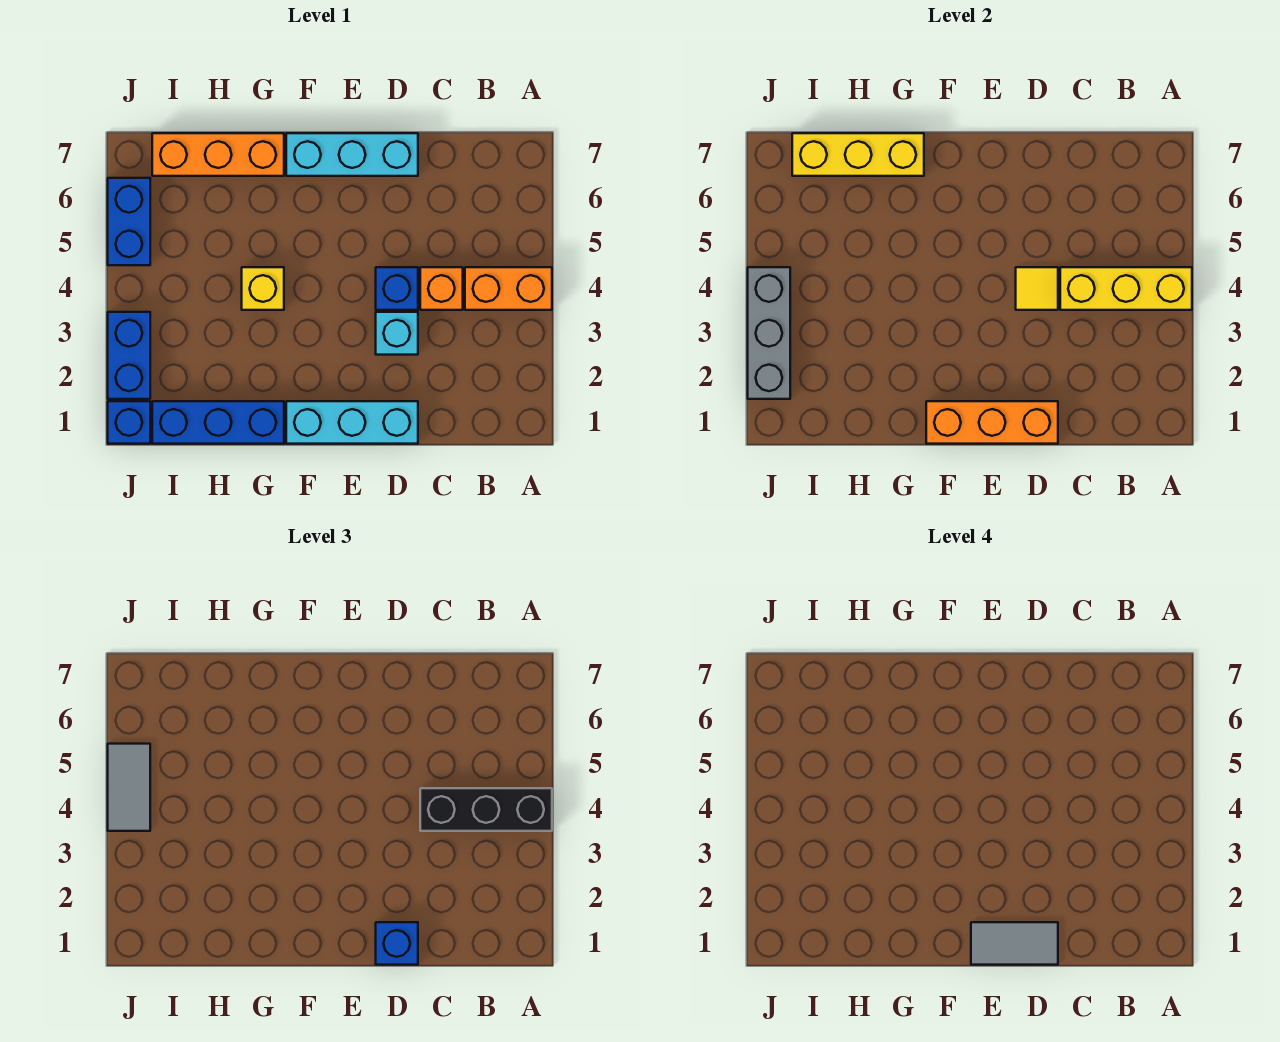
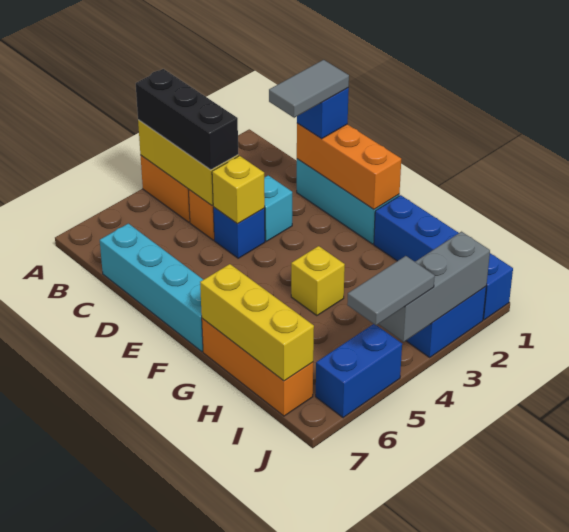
grey 1x2 tile [971,922,1058,965] -> grey 1x2 tile turned to [269,60,349,118]
yellow 1x1 tile [1016,267,1058,310] -> yellow 1x1 brick [212,156,265,224]
cyan 1x3 brick [286,133,418,176] -> cyan 1x4 brick [100,224,203,352]

